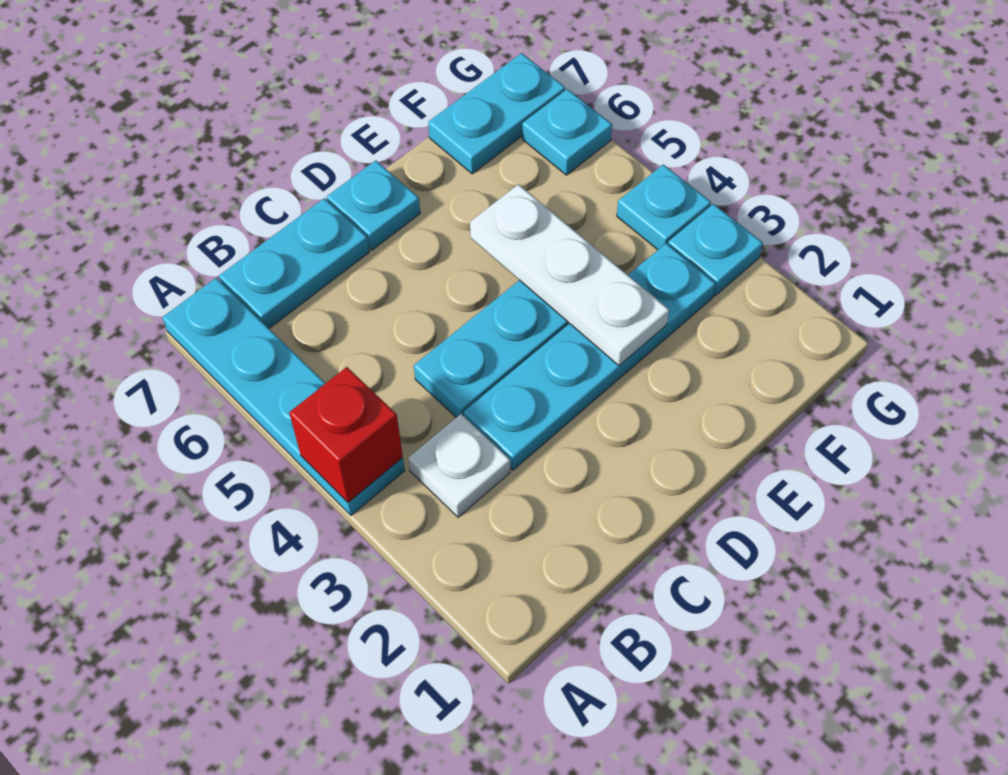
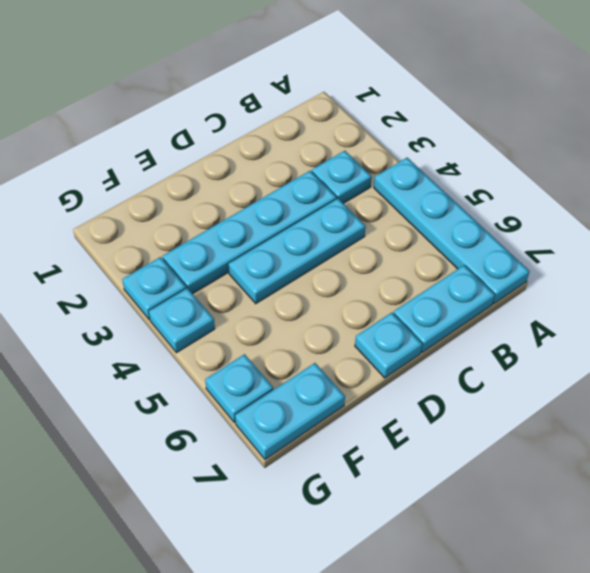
red 1x1 brick [289,367,403,502] -> none
white 1x1 plate [408,414,510,517] -> cyan 1x1 plate [312,151,372,204]
white 1x3 plate [470,184,669,366] -> none

